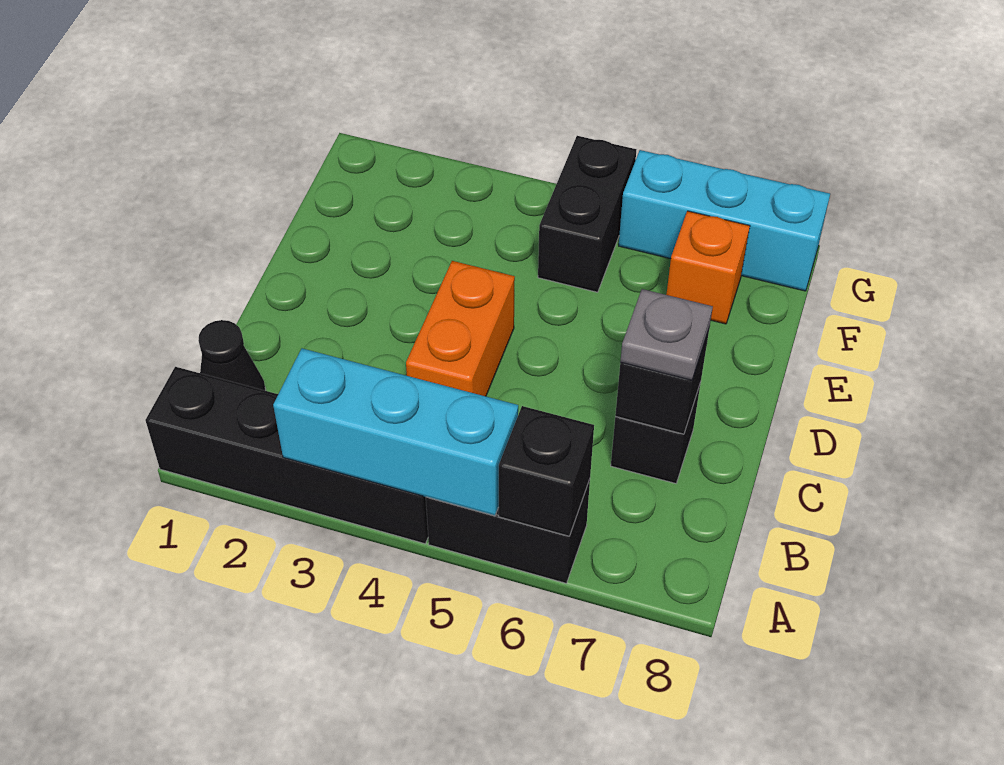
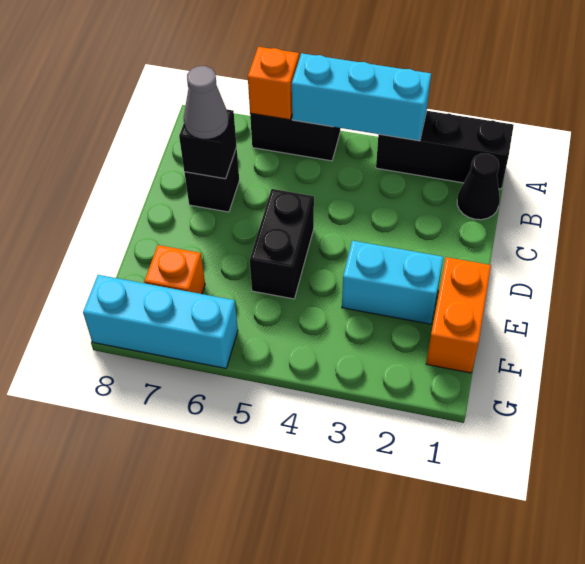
black 1x4 brick [145,367,428,544] -> black 1x3 brick [376,111,514,189]
black 1x1 brick [499,406,594,536] -> orange 1x1 brick [248,47,299,120]
orange 1x2 brick [406,261,515,396] -> orange 1x2 brick moved to [426,257,491,373]
grey 1x1 plate [620,289,713,380] -> grey 1x1 cone [184,66,229,139]
none -> cyan 1x2 brick [342,241,443,324]
black 1x2 brick [538,136,636,292] -> black 1x2 brick moved to [250,189,314,299]

